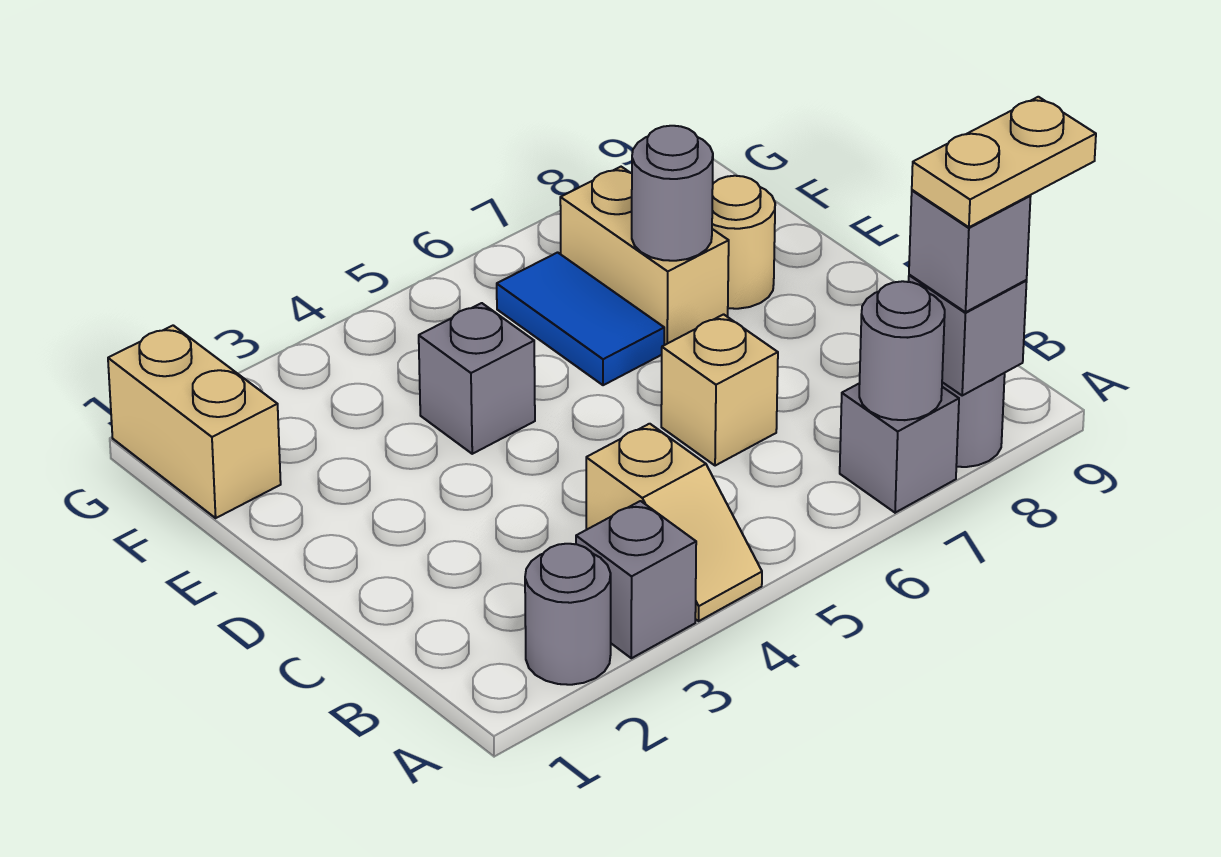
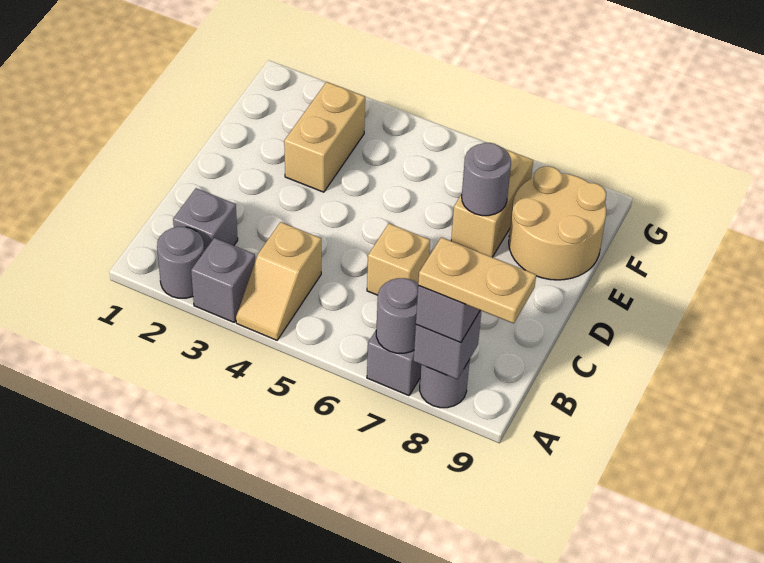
grey 1x1 brick [419,303,535,454] -> grey 1x1 brick moved to [173,188,238,251]
blue 1x2 tile [497,252,664,385] -> none
tan 1x1 round brick [712,176,775,309] -> tan 2x2 round brick [509,166,606,280]
tan 1x2 brick [108,325,281,518] -> tan 1x2 brick moved to [284,82,365,192]

